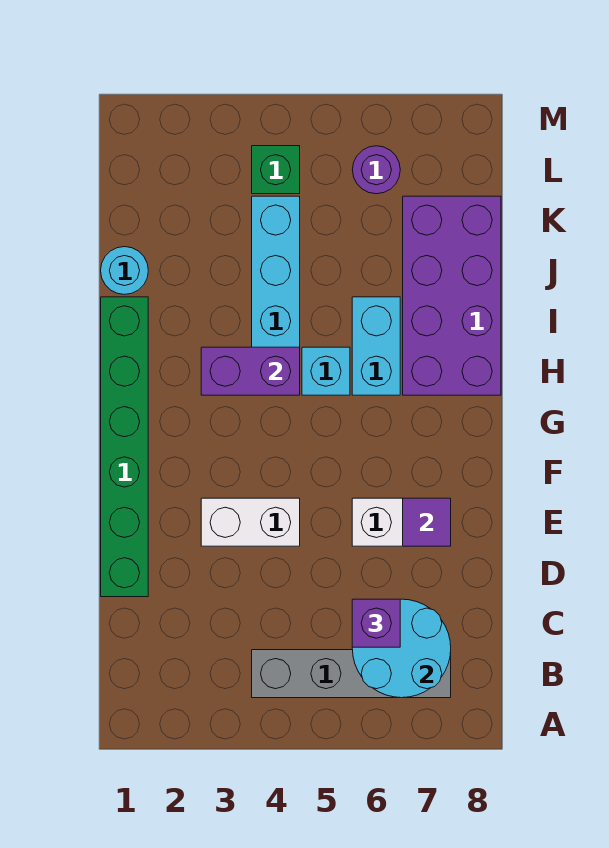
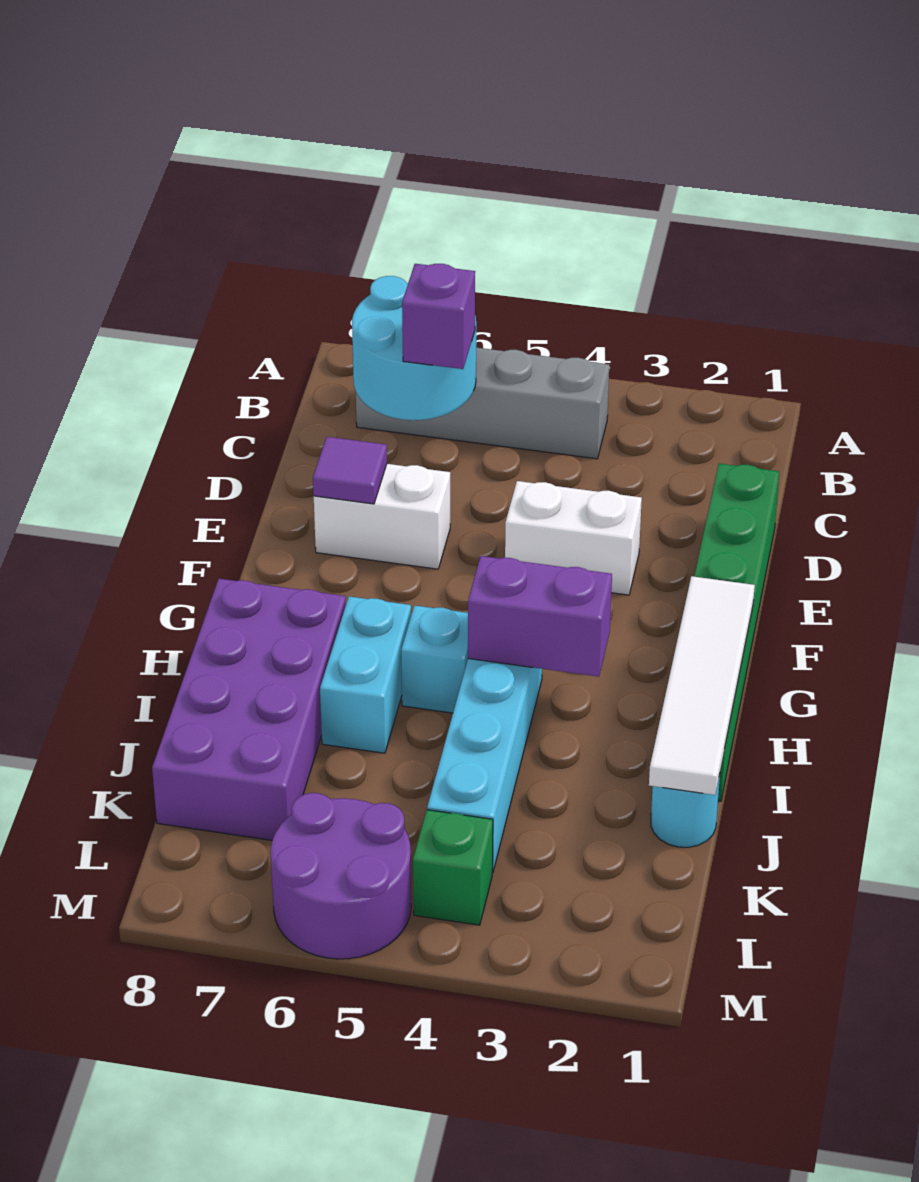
none -> white 1x4 tile [649,576,755,795]
purple 1x1 round brick [352,146,400,194] -> purple 2x2 round brick [271,793,411,959]

